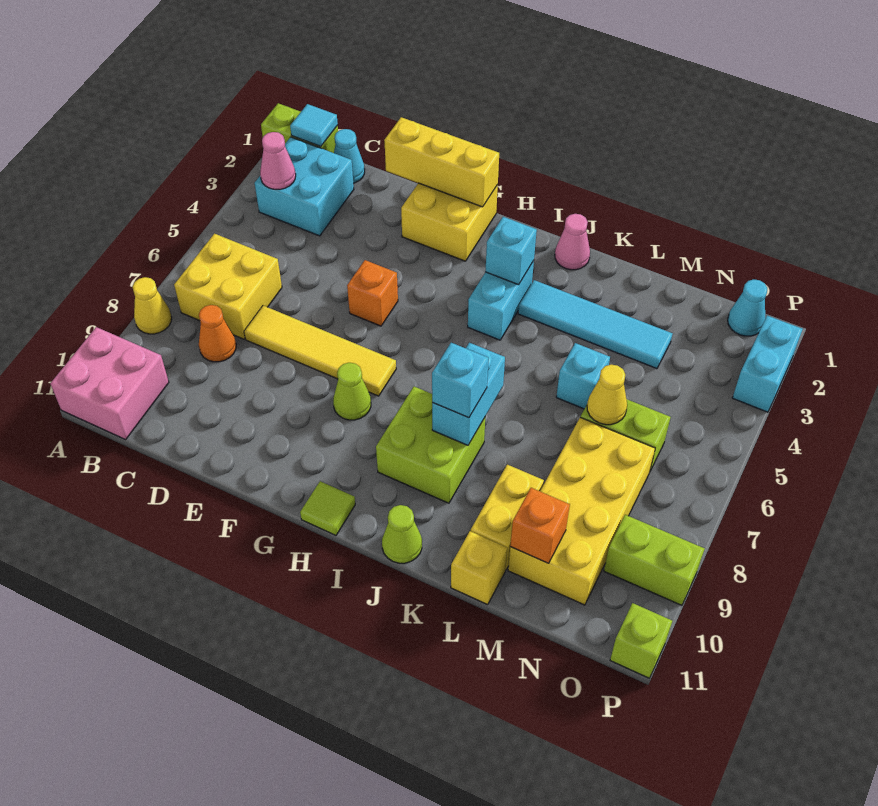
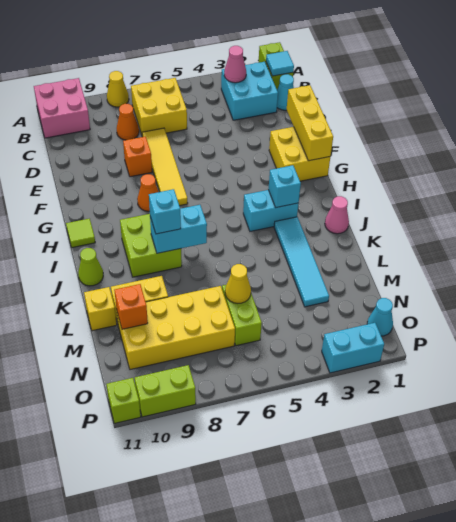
orange 1x1 brick [347,260,398,326] -> orange 1x1 brick moved to [123,136,152,177]
lime 1x1 cone [333,363,371,420] -> orange 1x1 cone [137,174,159,211]
cyan 1x1 brick [556,343,610,409] -> none
lime 1x2 brick [604,515,705,605] -> lime 1x2 brick turned to [135,365,196,417]

